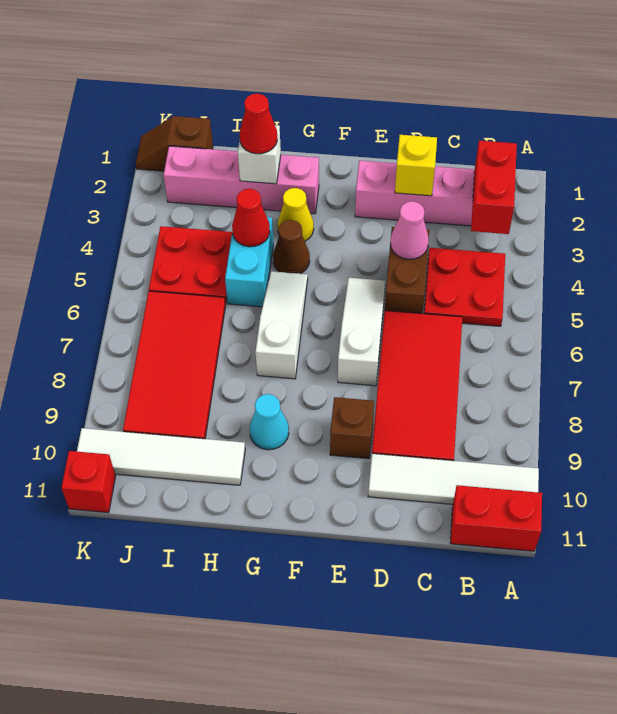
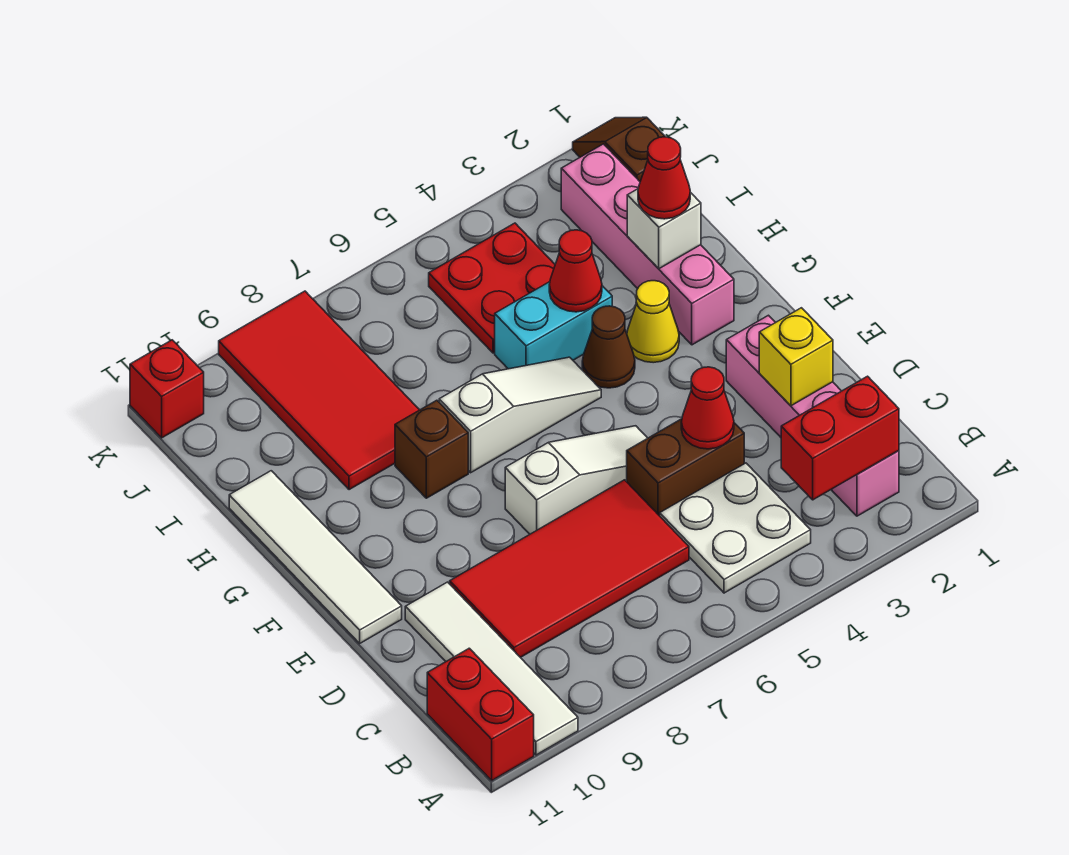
red 2x2 plate [424,248,505,326] -> white 2x2 plate [660,463,811,593]
pink 1x1 cone [390,201,429,259] -> red 1x1 cone [681,367,734,449]
brown 1x1 brick [330,397,374,459] -> brown 1x1 brick moved to [395,400,468,498]
cyan 1x1 cone [250,394,289,450] -> none
white 1x4 tile [77,428,245,485] -> white 1x4 tile moved to [229,471,402,643]
red 2x4 tile [123,291,226,439] -> red 2x4 tile turned to [219,291,419,490]

